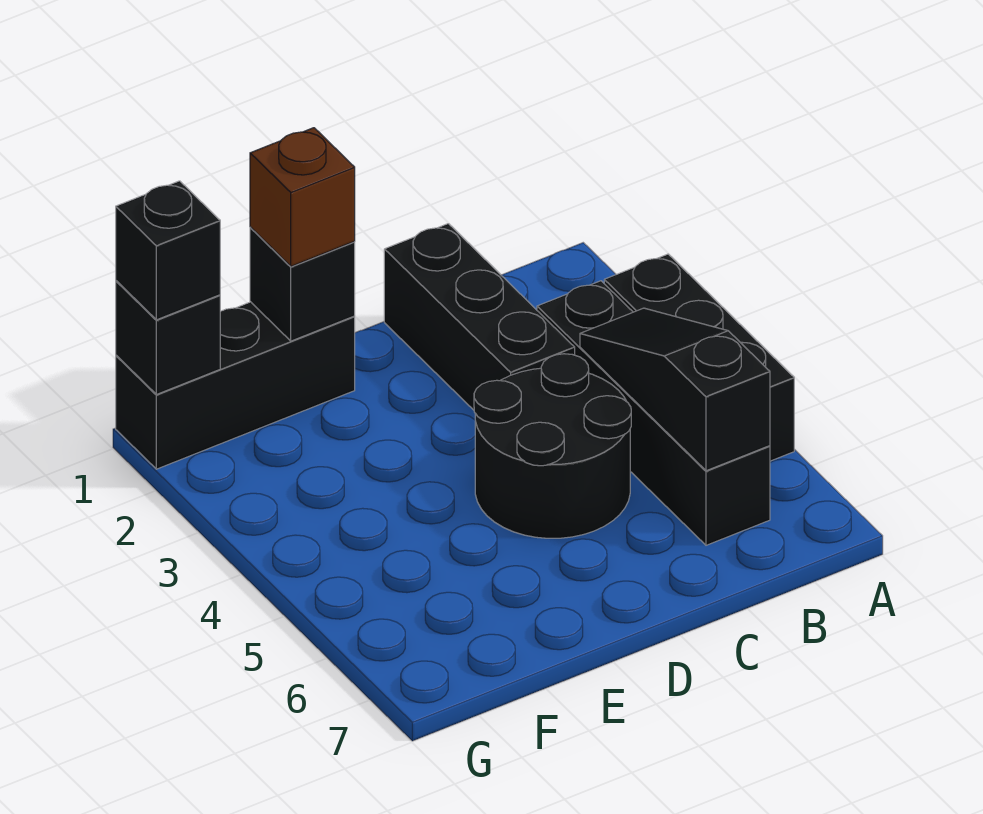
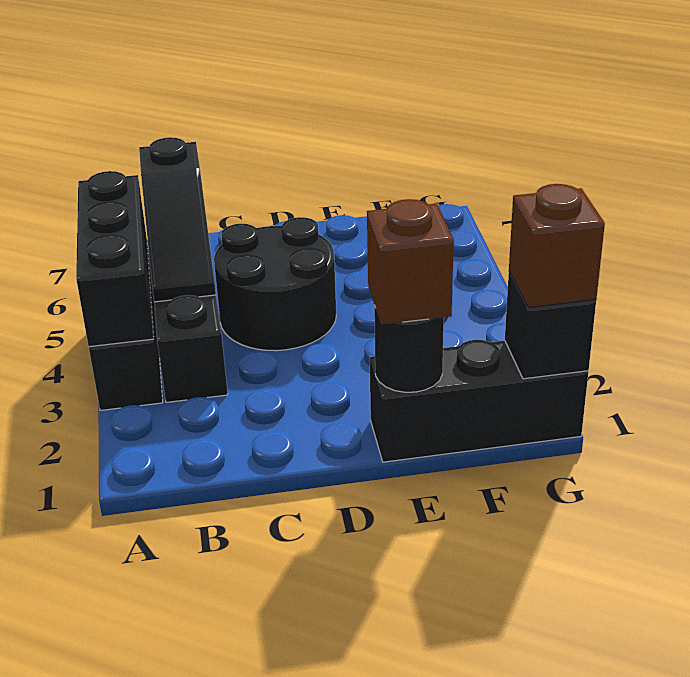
black 1x3 brick [384,224,575,410] -> black 1x3 brick moved to [76,171,154,347]
black 1x1 brick [250,227,355,341] -> black 1x1 round brick [374,306,444,392]
black 1x1 brick [116,181,220,320] -> brown 1x1 brick [509,184,605,307]

